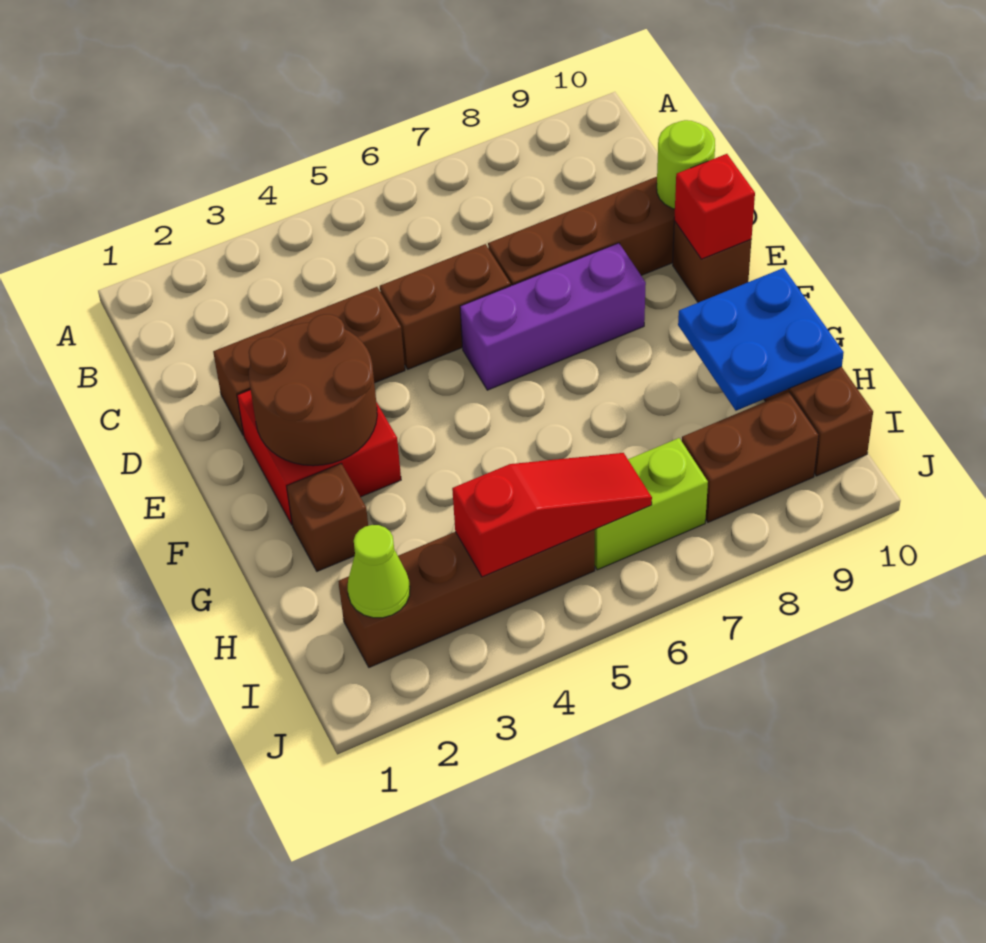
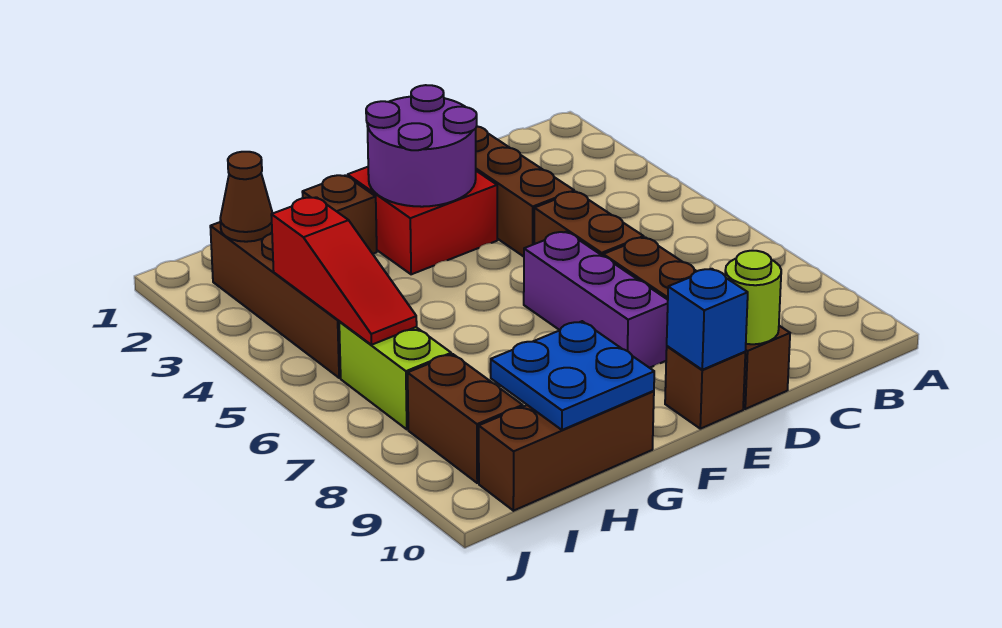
brown 2x2 round brick [249,314,377,466] -> purple 2x2 round brick [366,85,477,207]
red 1x1 brick [674,154,755,259] -> blue 1x1 brick [667,269,748,370]
lime 1x1 cone [348,525,410,618] -> brown 1x1 cone [220,152,273,242]

